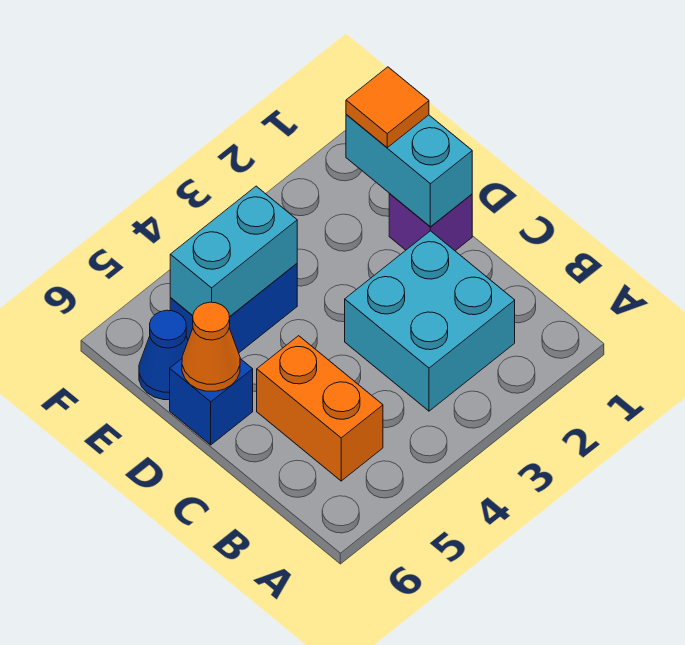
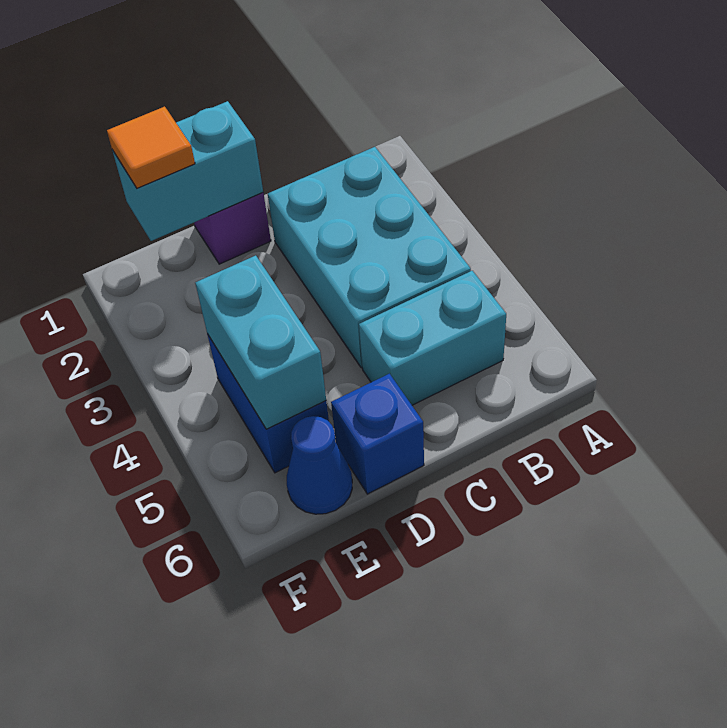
cyan 2x2 brick [345,231,515,411] -> cyan 2x3 brick [268,147,471,368]
orange 1x2 brick [257,336,383,481] -> cyan 1x2 brick [359,271,506,405]
orange 1x1 cone [182,302,240,391] -> none

